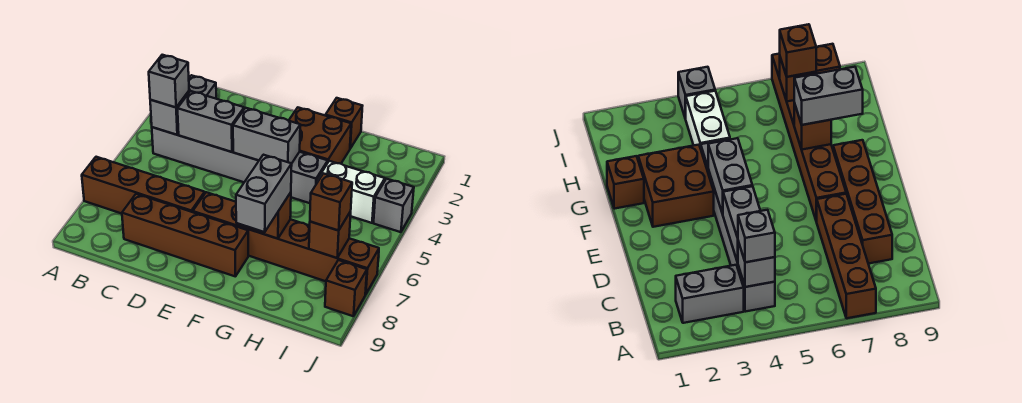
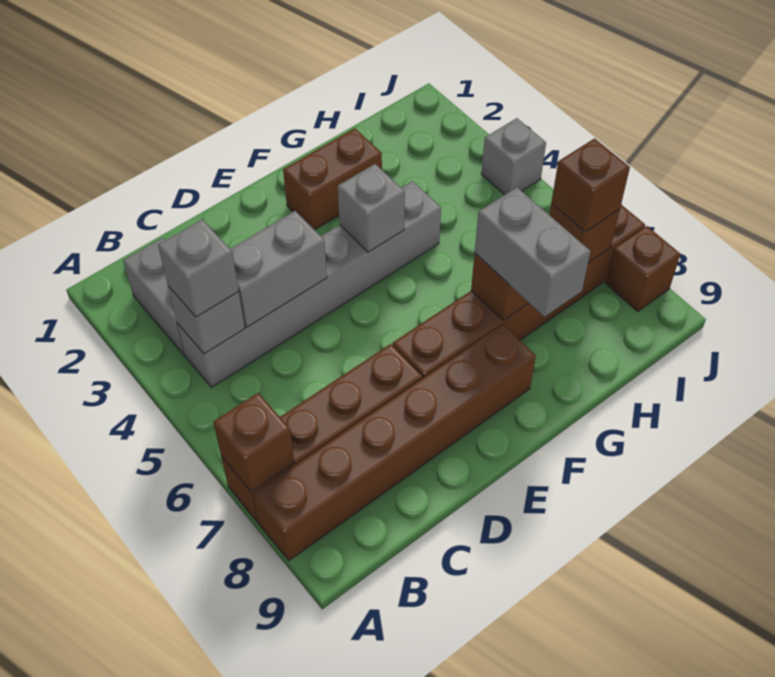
brown 1x4 brick [122,194,248,276] -> brown 1x6 brick [253,324,536,561]
grey 1x2 brick [233,108,300,163] -> grey 1x1 brick [338,164,405,252]
brown 2x2 brick [289,108,351,164] -> brown 1x2 brick [283,128,382,230]
brown 1x1 brick [325,98,362,148] -> brown 1x1 brick moved to [213,393,294,492]
white 1x2 brick [317,161,385,223] -> none

